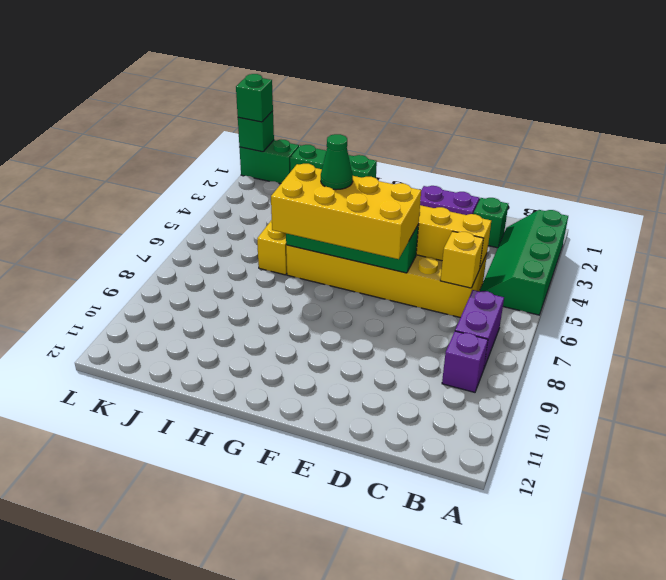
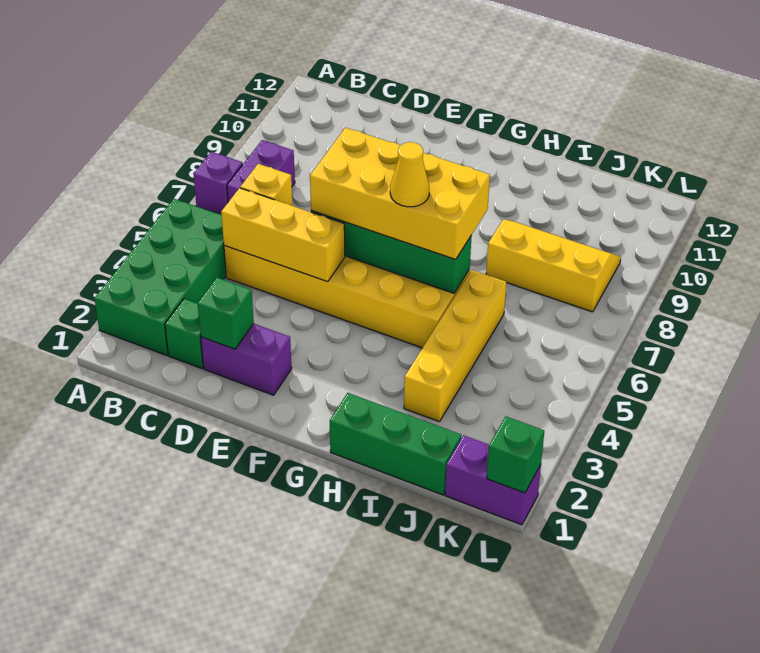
green 2x4 slope [480,210,568,315] -> green 2x4 brick [95,199,226,355]
purple 1x1 brick [442,331,488,392] -> purple 1x1 brick moved to [194,152,243,214]
green 1x1 cone [321,134,353,190] -> yellow 1x1 cone [390,142,429,207]
none -> yellow 2x3 slope [486,219,621,312]
green 1x2 brick [239,140,299,184] -> purple 1x2 brick [445,435,541,525]
green 1x1 brick [236,74,273,122] -> green 1x1 brick moved to [198,277,254,349]

